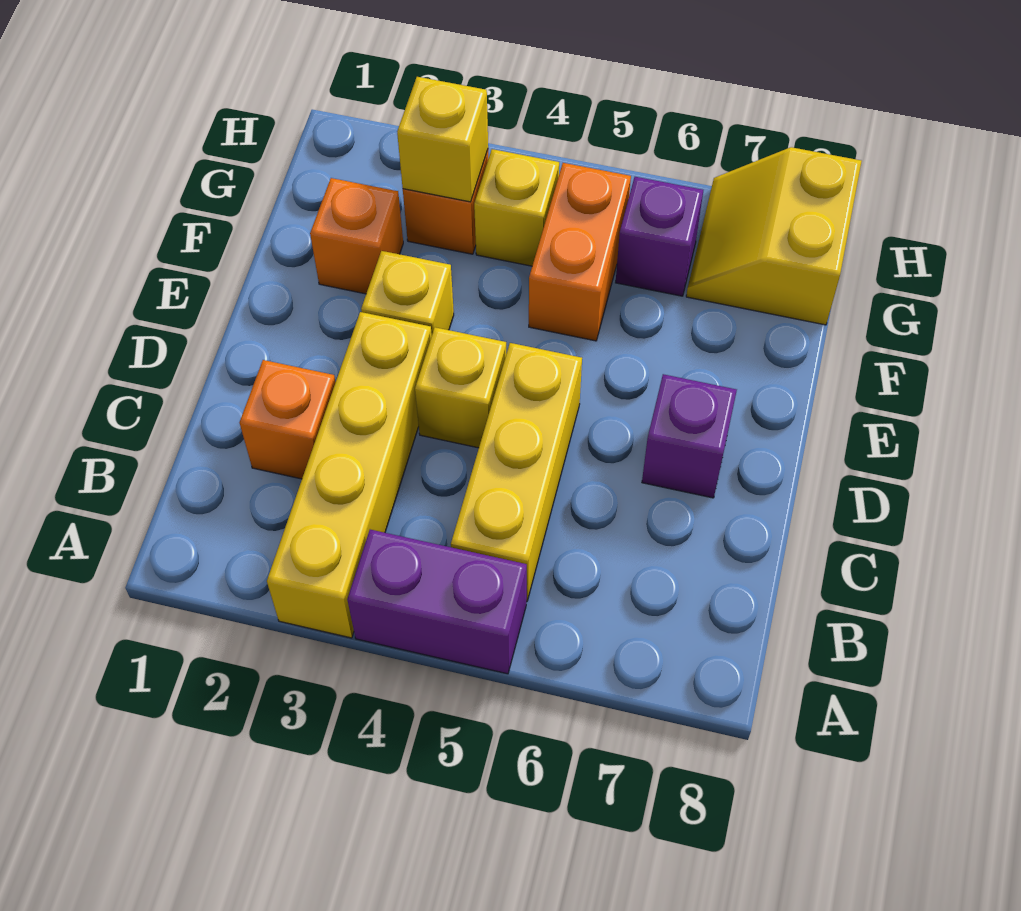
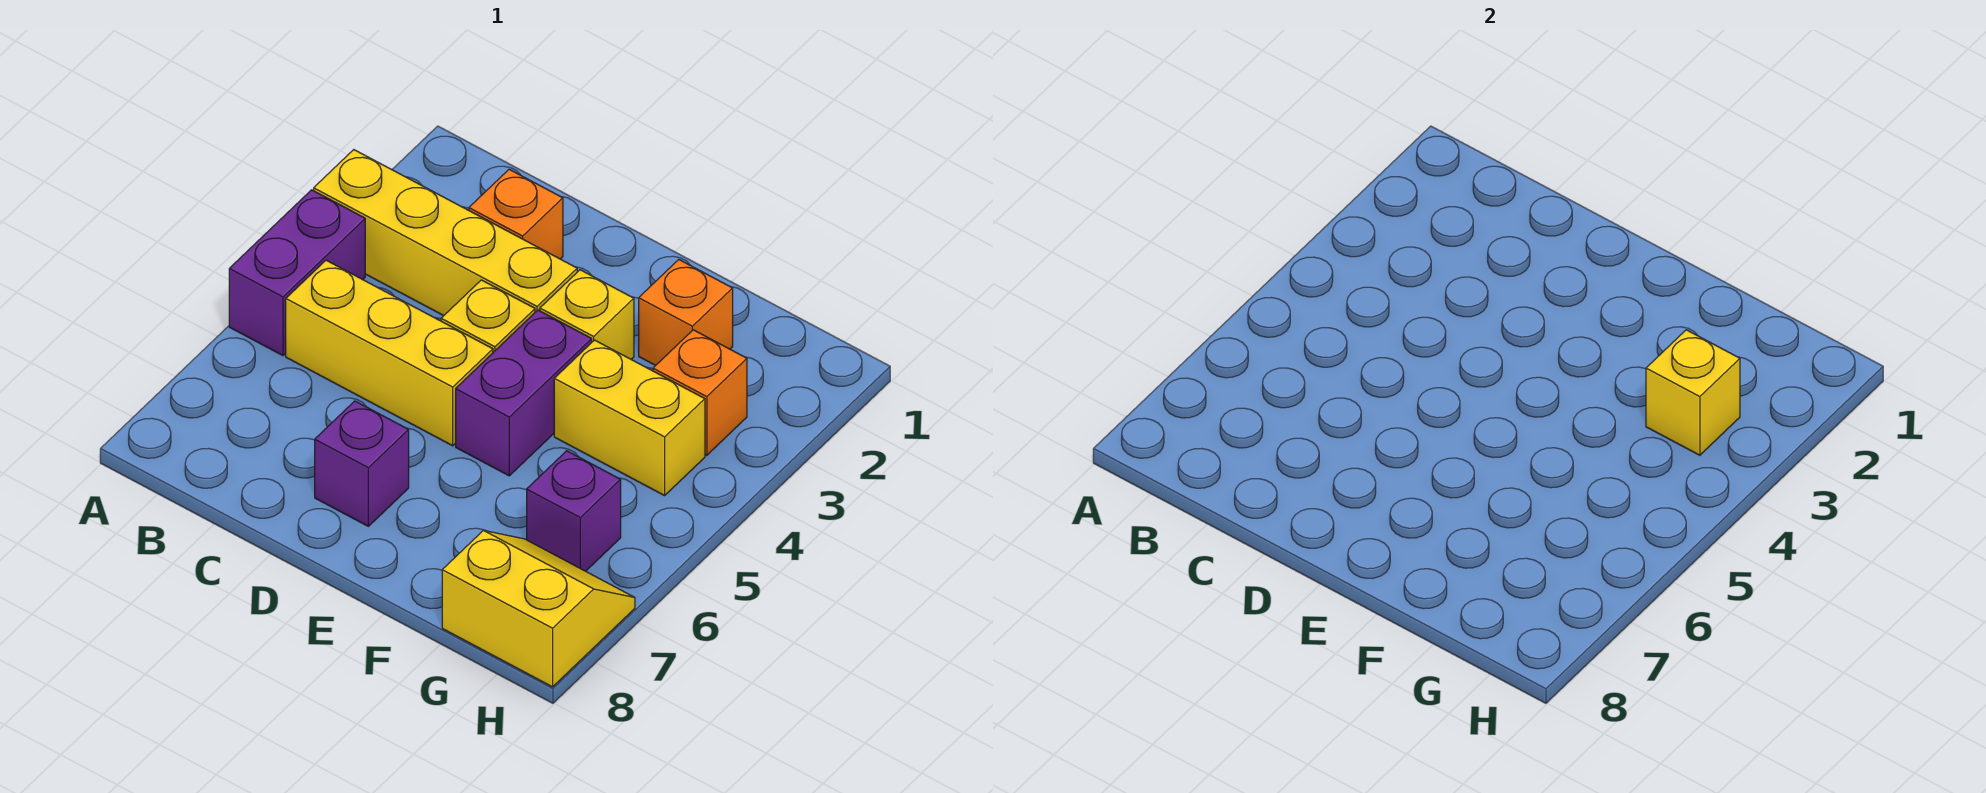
none -> purple 1x2 brick [456,310,592,476]
orange 1x2 brick [529,163,631,341] -> none
yellow 1x1 brick [474,149,559,266] -> yellow 1x2 brick [554,340,705,496]

